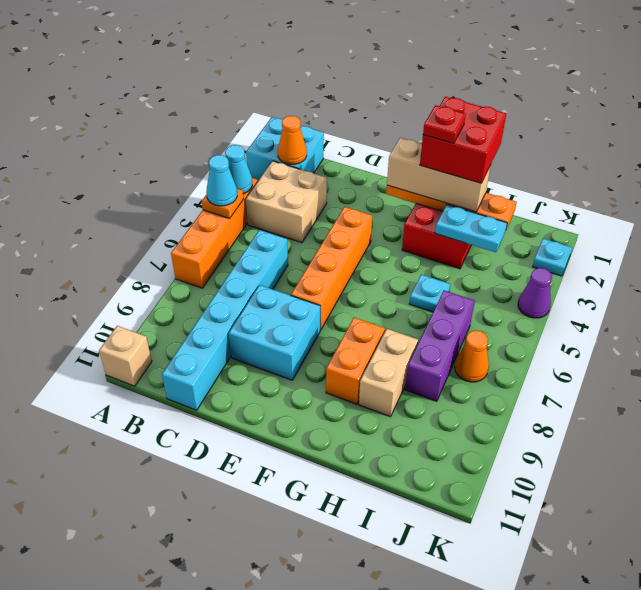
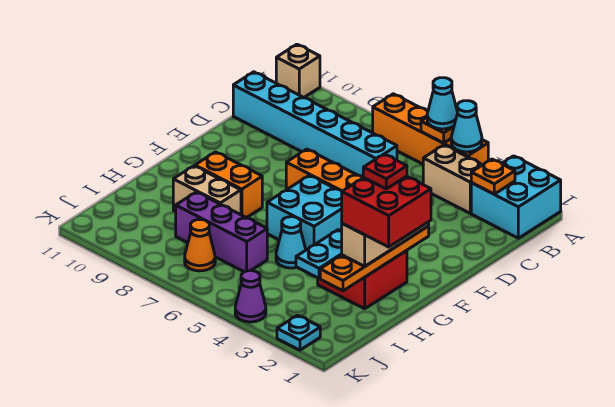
orange 1x1 cone [278,116,307,164] -> orange 1x1 plate [471,159,515,194]
tan 2x2 brick [246,161,327,243] -> tan 1x2 brick [423,145,482,213]
cyan 2x2 brick [229,285,320,380] -> cyan 2x2 brick moved to [267,175,342,250]
cyan 1x1 plate [409,274,450,312] -> cyan 1x1 cone [276,217,306,268]

